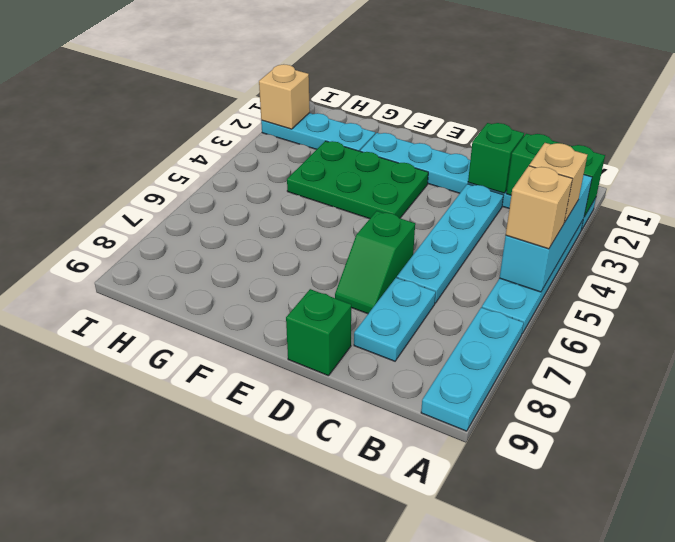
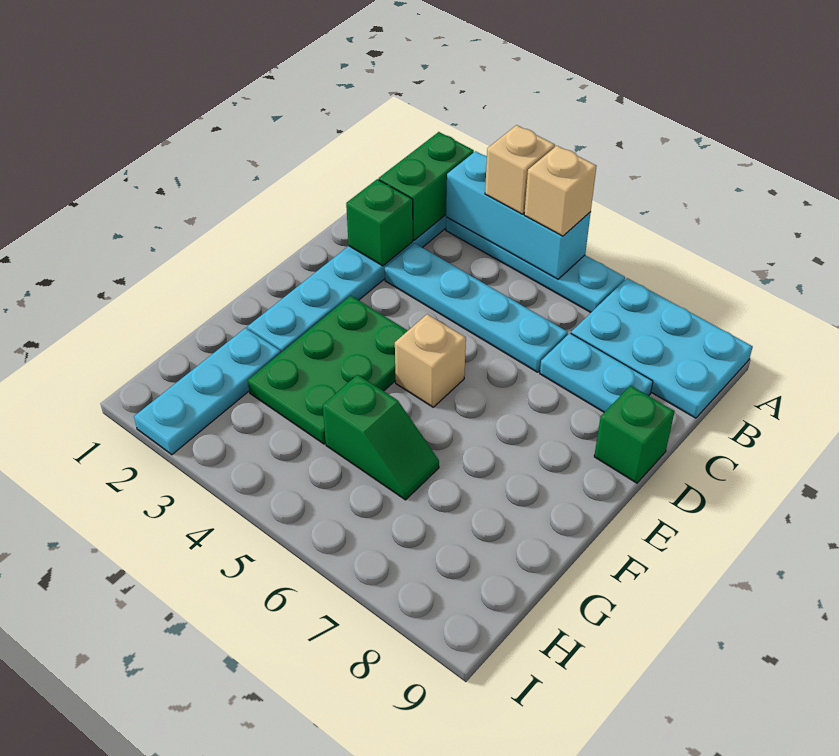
cyan 1x3 plate [421,307,524,431] -> cyan 2x3 plate [571,278,753,418]
green 1x2 slope [335,211,415,314] -> green 1x2 slope moved to [323,375,439,500]
tan 1x1 brick [259,64,310,129] -> tan 1x1 brick moved to [395,314,466,407]

